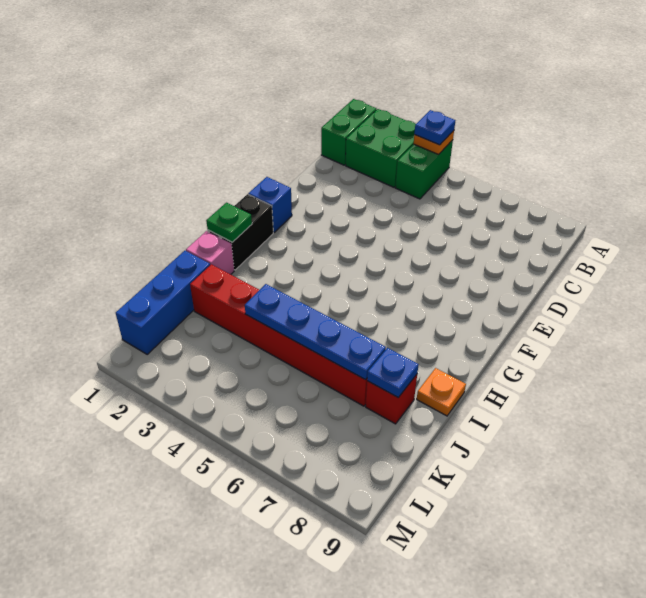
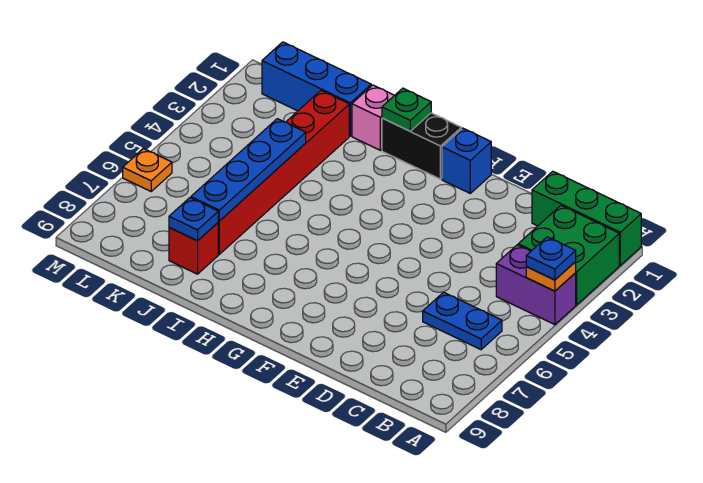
green 1x2 brick [321,99,377,165] -> green 1x3 brick [532,171,641,265]
green 1x2 brick [395,140,453,199] -> purple 1x2 brick [496,245,576,325]
none -> blue 1x2 plate [423,292,502,350]
orange 1x1 plate [417,368,466,416] -> orange 1x1 plate moved to [123,149,172,191]

